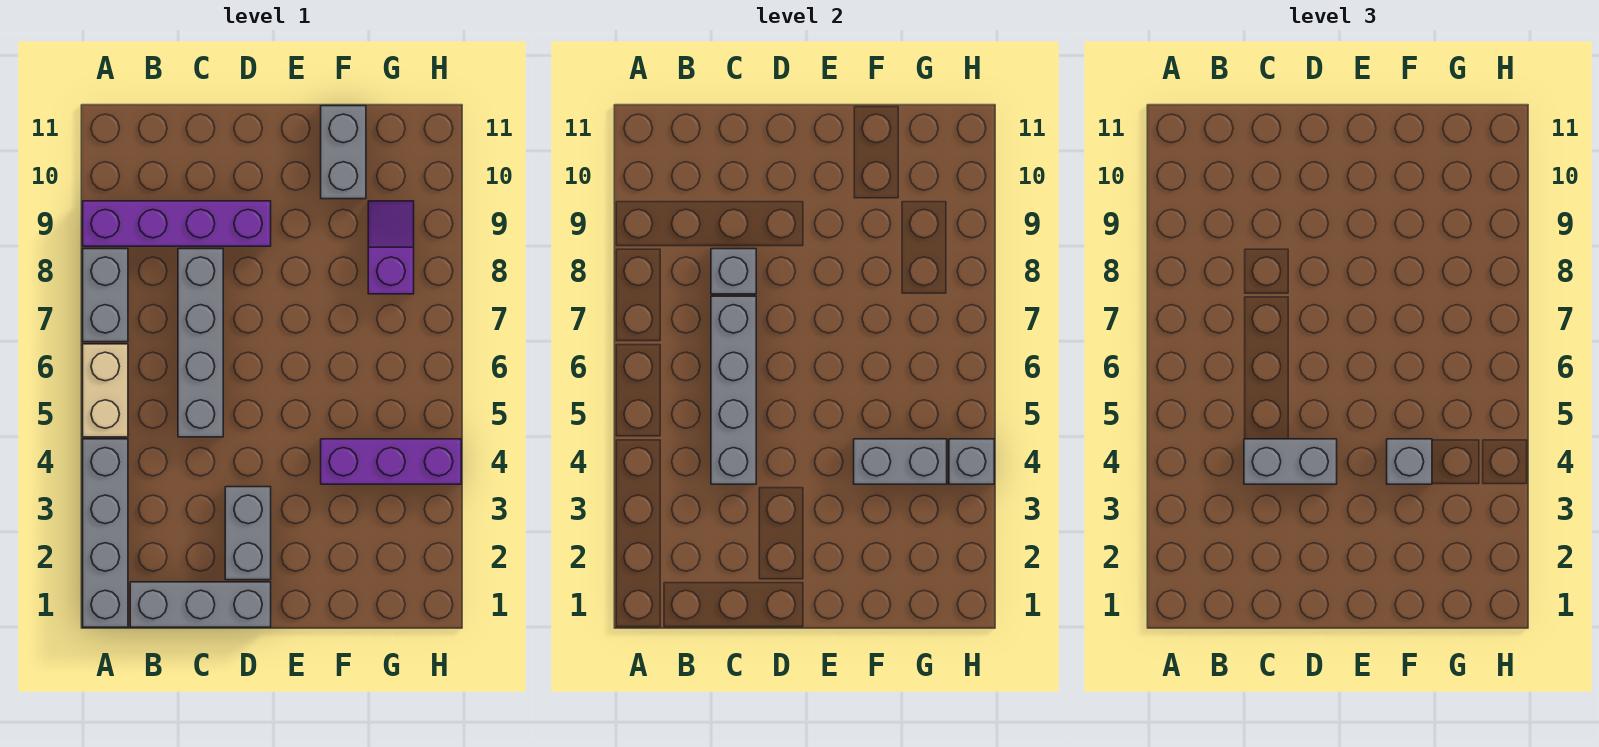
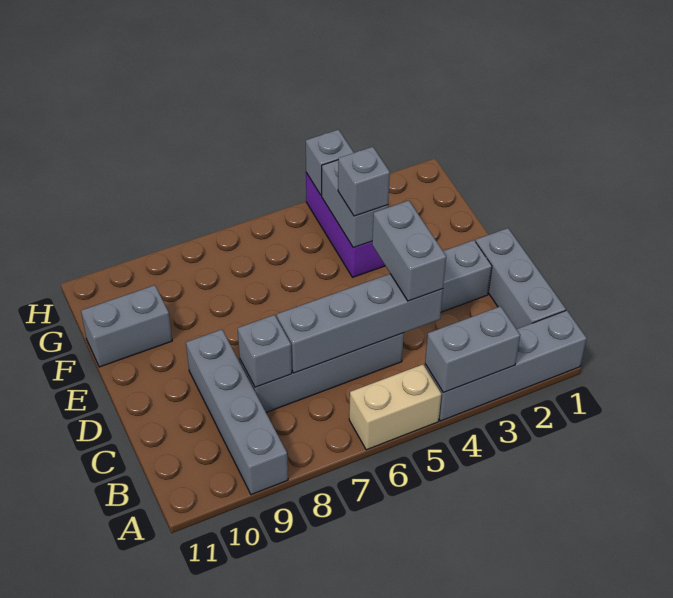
grey 1x2 brick [83,249,128,342] -> grey 1x2 brick moved to [425,306,520,393]
purple 1x4 brick [83,201,271,246] -> grey 1x4 brick [186,330,288,495]
purple 1x2 slope [368,201,414,294] -> none

